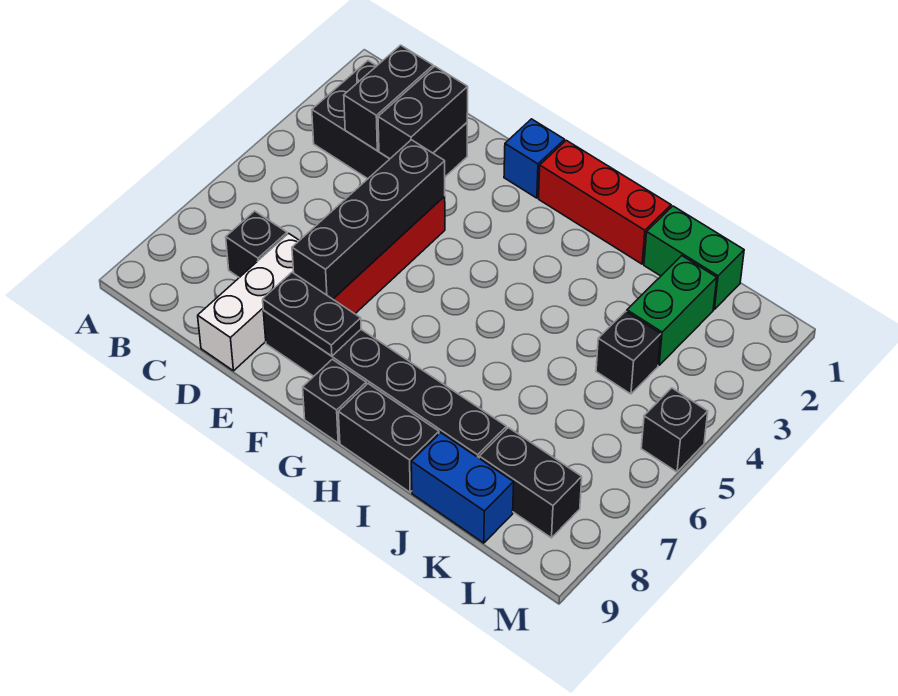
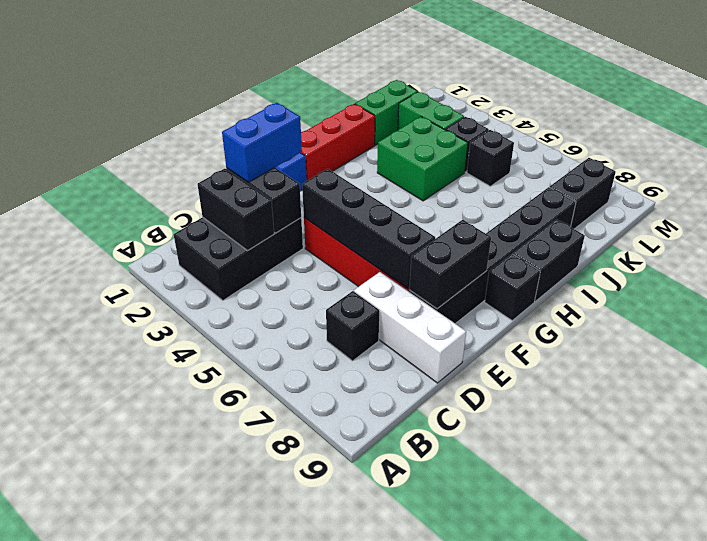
black 1x2 plate [263,272,361,356] -> black 1x2 brick [409,220,491,309]
none -> green 2x2 brick [377,117,468,201]
blue 1x2 brick [411,433,514,543] -> blue 1x2 brick moved to [222,103,302,182]
black 1x1 brick [641,388,708,472] -> black 1x1 brick moved to [467,130,514,186]

